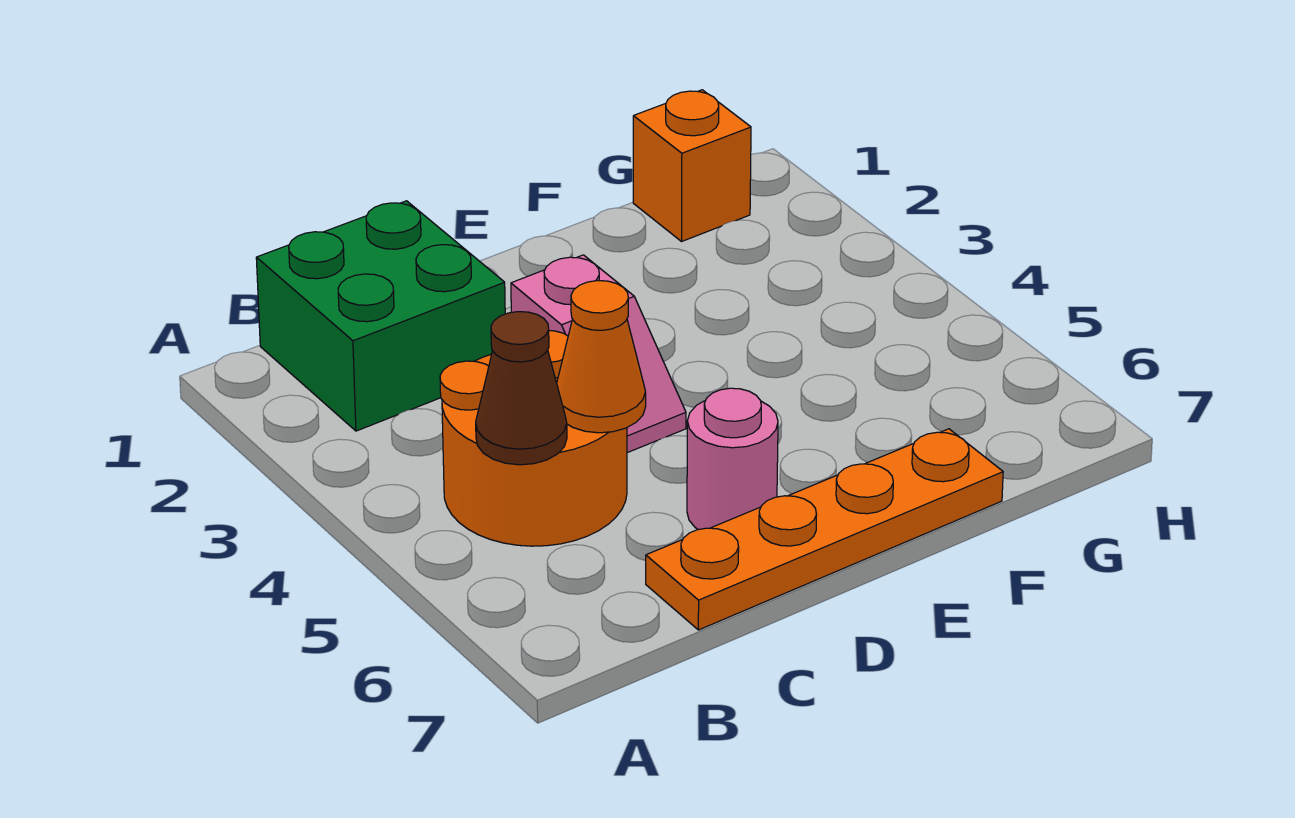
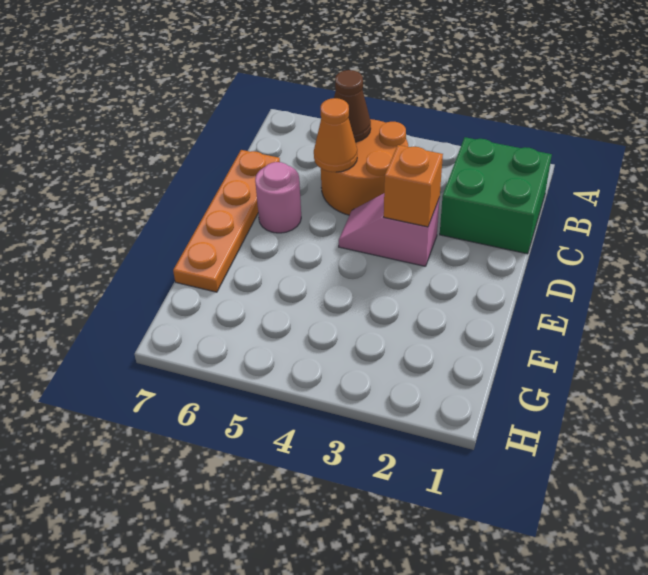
orange 1x1 brick [633,90,751,241] -> orange 1x1 brick moved to [384,145,443,227]

